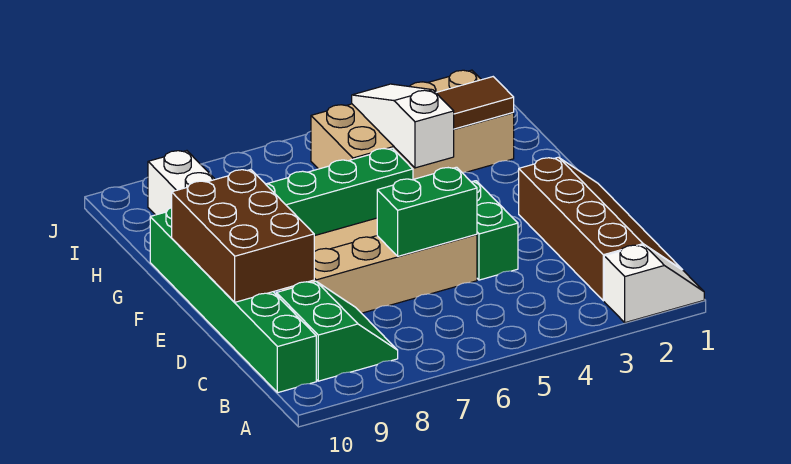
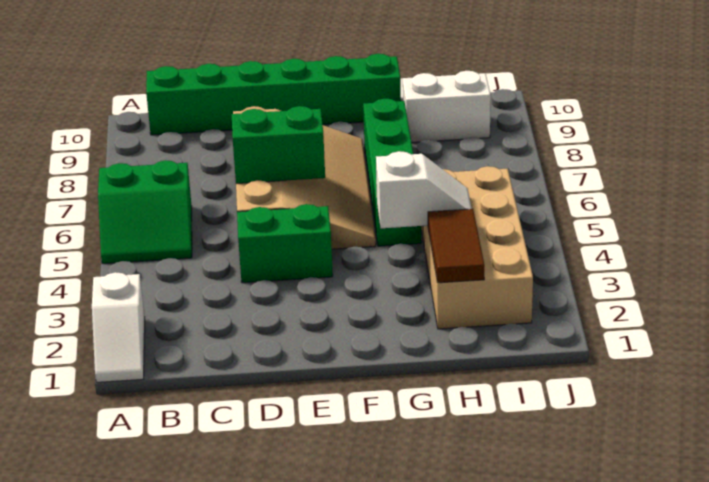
brown 2x4 slope [519,157,681,301] -> none
green 2x2 slope [276,282,398,381] -> green 2x2 slope moved to [98,160,192,264]
green 1x2 brick [377,167,477,256] -> green 1x2 brick turned to [232,106,325,184]
brown 2x3 brick [172,170,314,302] -> none
white 1x3 slope [352,84,454,168] -> white 1x2 slope [376,151,472,228]

